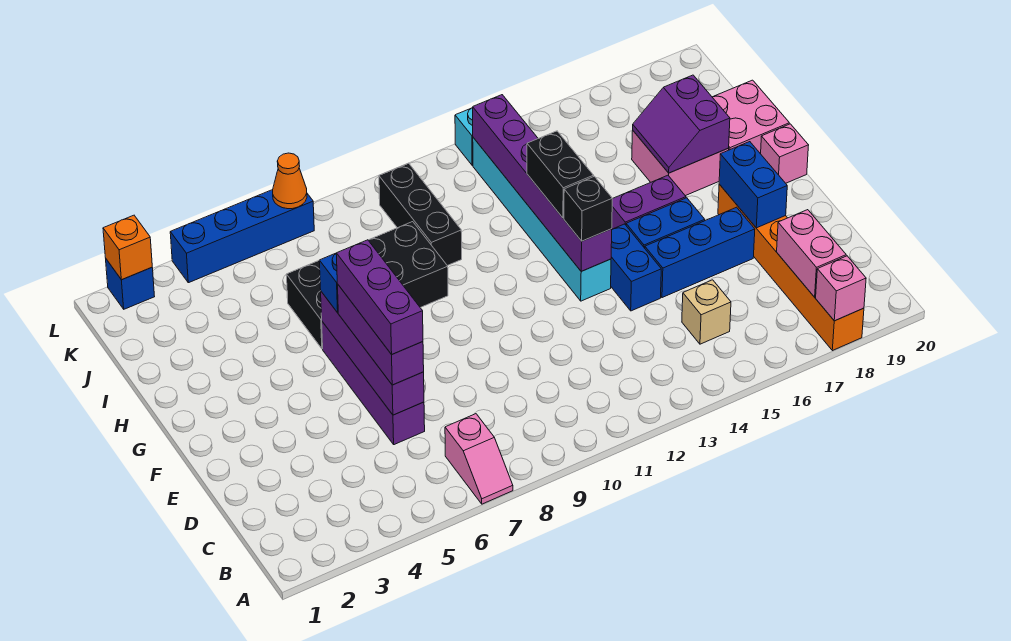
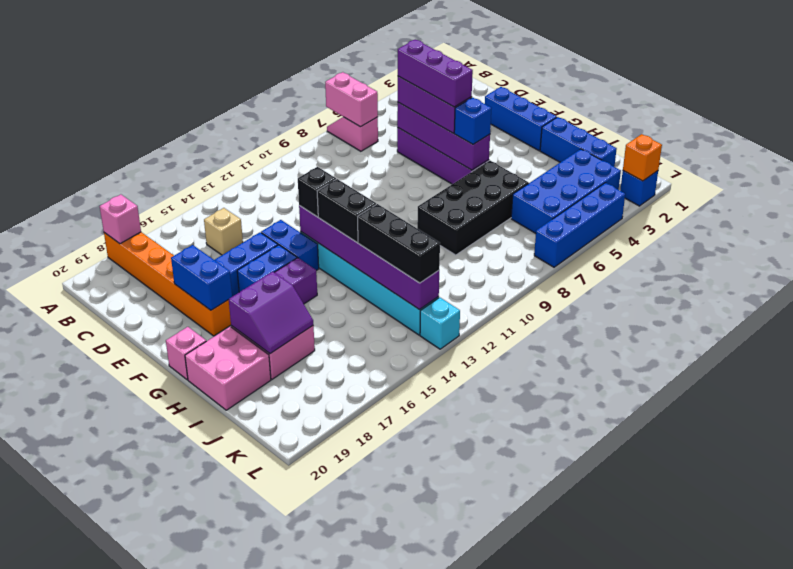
pink 1x2 brick [777,210,846,297] -> pink 1x2 brick moved to [325,72,378,127]
none -> blue 1x3 brick [485,87,557,151]
none -> blue 1x3 brick [540,117,617,166]
purple 2x2 slope [633,75,730,173] -> purple 2x2 slope turned to [229,272,313,354]
black 1x3 brick [379,163,462,266] -> black 1x3 brick moved to [358,204,440,283]
none -> blue 2x4 brick [511,149,621,233]
orange 1x1 cone [273,153,307,209] -> none

